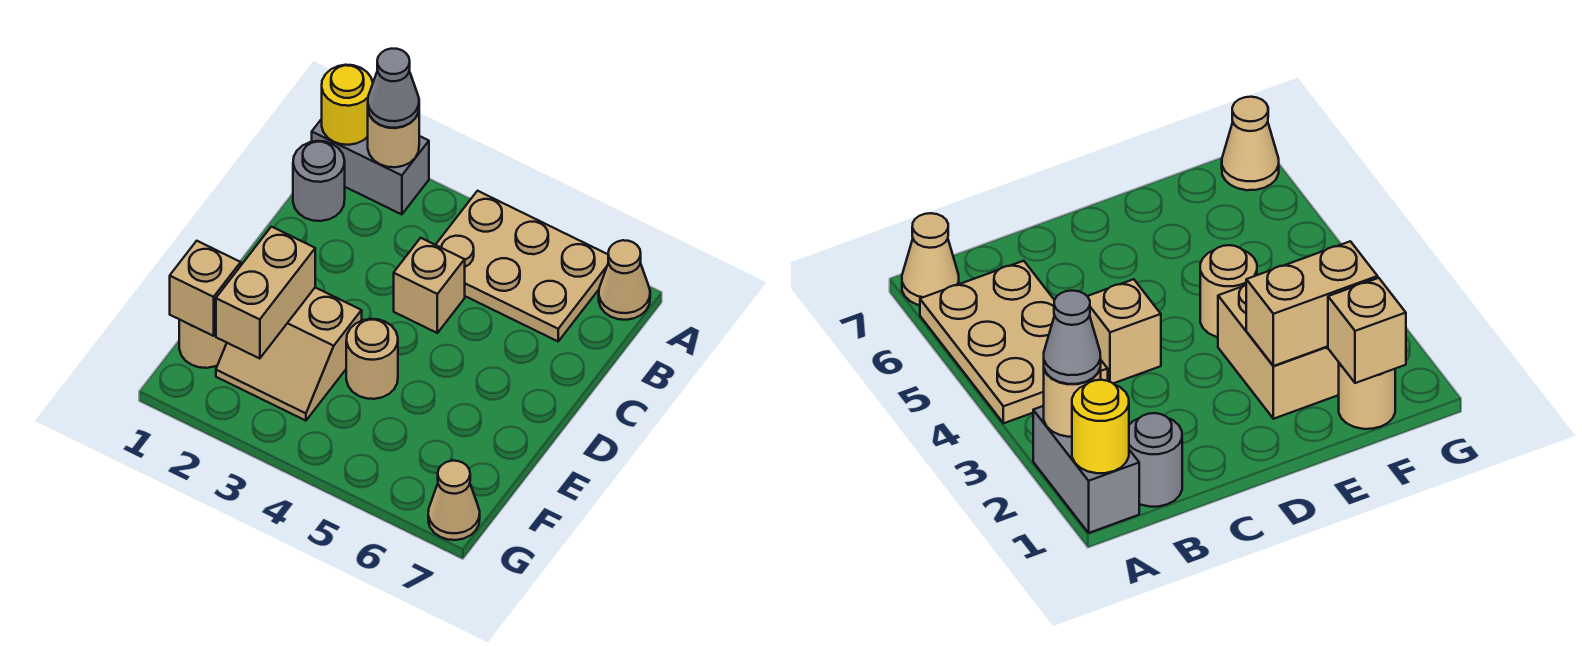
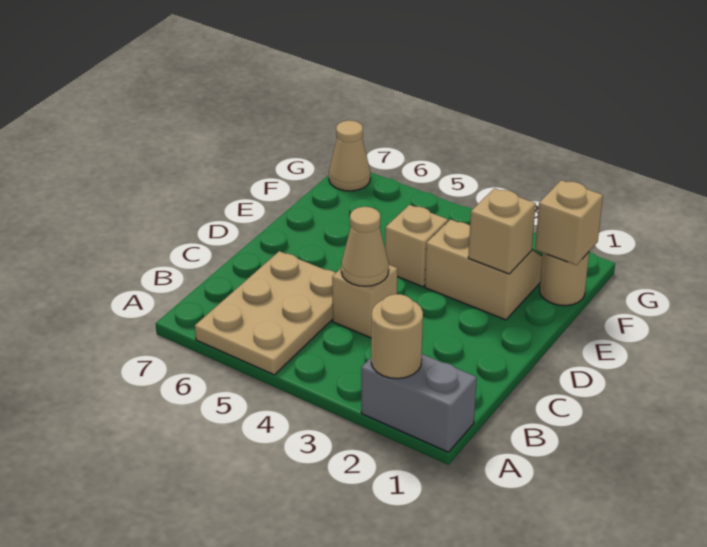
yellow 1x1 round brick [322,65,373,145] -> none
grey 1x1 cone [368,49,419,128] -> none
tan 2x3 plate [436,191,609,341] -> tan 2x3 plate turned to [195,251,335,375]
tan 1x1 cone [599,240,650,320] -> tan 1x1 cone moved to [341,207,389,286]
grey 1x1 round brick [293,141,345,221] -> none
tan 1x2 brick [216,227,315,359] -> tan 1x1 brick [468,188,536,274]
tan 1x1 round brick [346,319,398,399] -> tan 1x1 brick [385,205,448,287]

